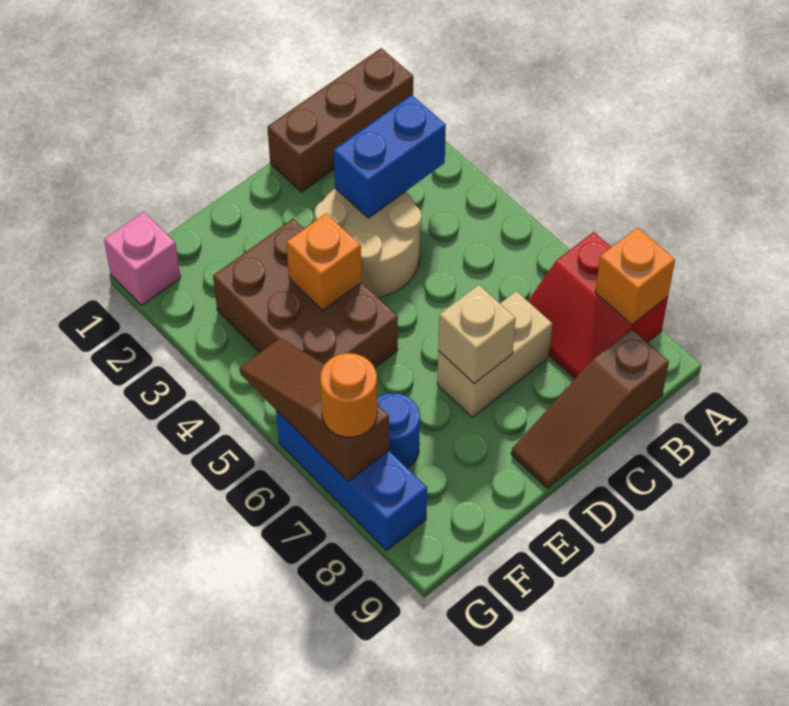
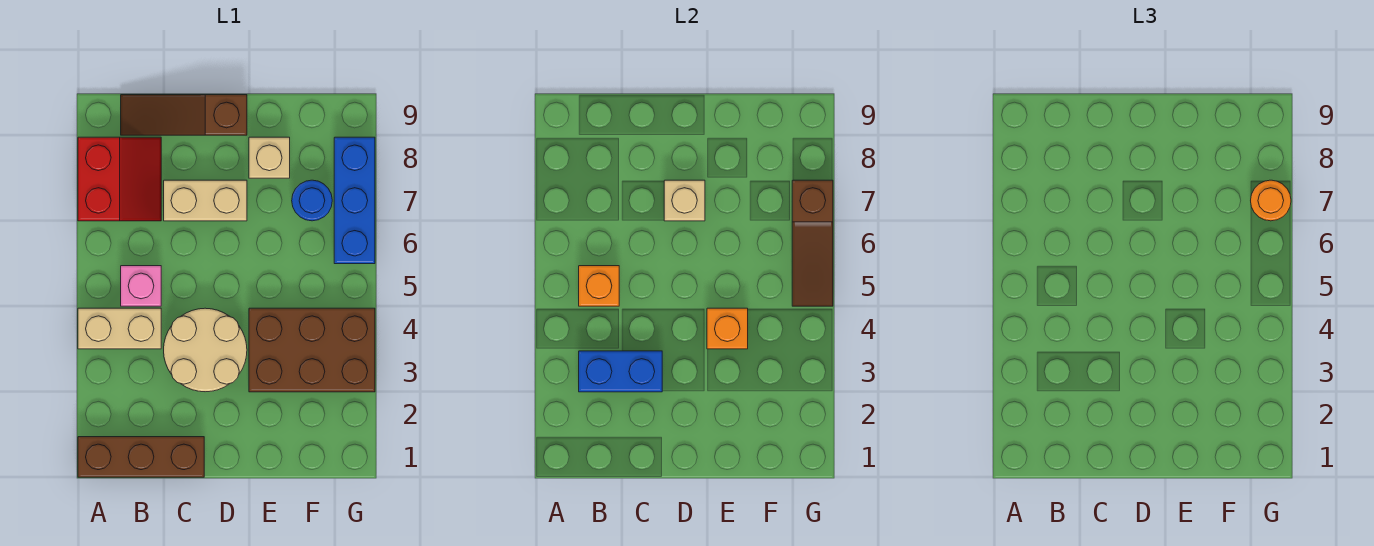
none -> tan 1x2 brick [78,308,161,349]
orange 1x1 brick [595,227,675,325] -> orange 1x1 brick moved to [579,266,619,306]
brown 1x3 slope [511,329,669,488] -> brown 1x3 slope turned to [121,95,247,135]
brown 2x3 brick [213,219,398,368] -> brown 2x3 brick turned to [249,308,375,392]
none -> tan 1x1 brick [249,137,290,178]
pink 1x1 brick [104,212,181,305] -> pink 1x1 brick moved to [121,266,161,306]

